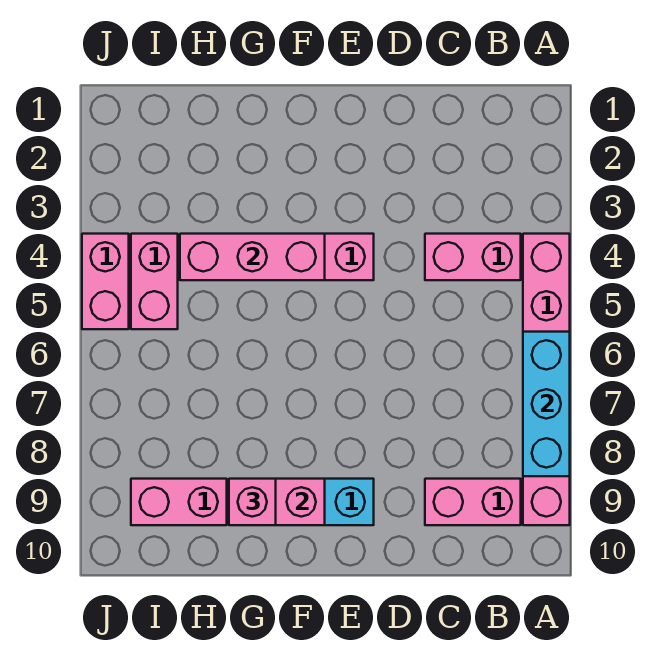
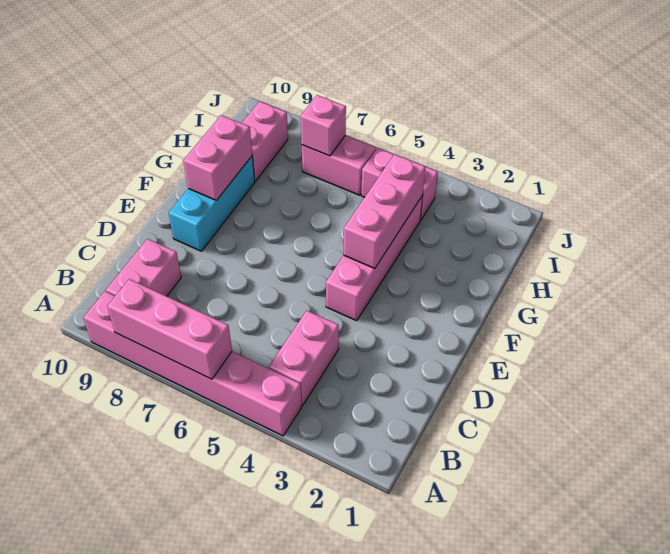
cyan 1x3 brick [523,332,570,476] -> pink 1x3 brick [107,279,232,379]
pink 1x1 brick [229,479,276,525] -> pink 1x1 brick moved to [301,95,346,156]
pink 1x2 brick [82,234,129,329] -> pink 1x2 brick moved to [302,135,376,195]

